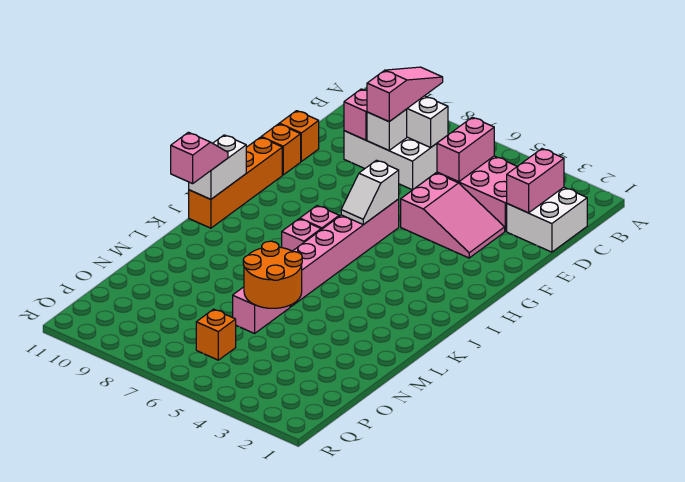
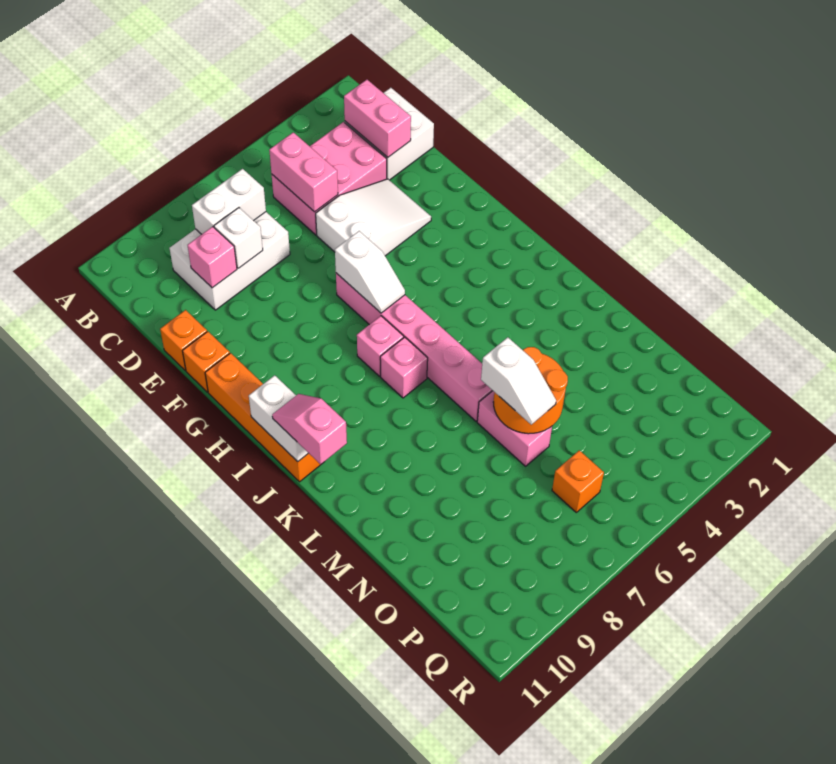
pink 1x3 slope [367,67,443,122] -> none
pink 2x3 slope [401,173,505,258] -> white 2x3 slope [316,179,431,256]
none -> white 1x2 slope [481,337,556,425]

